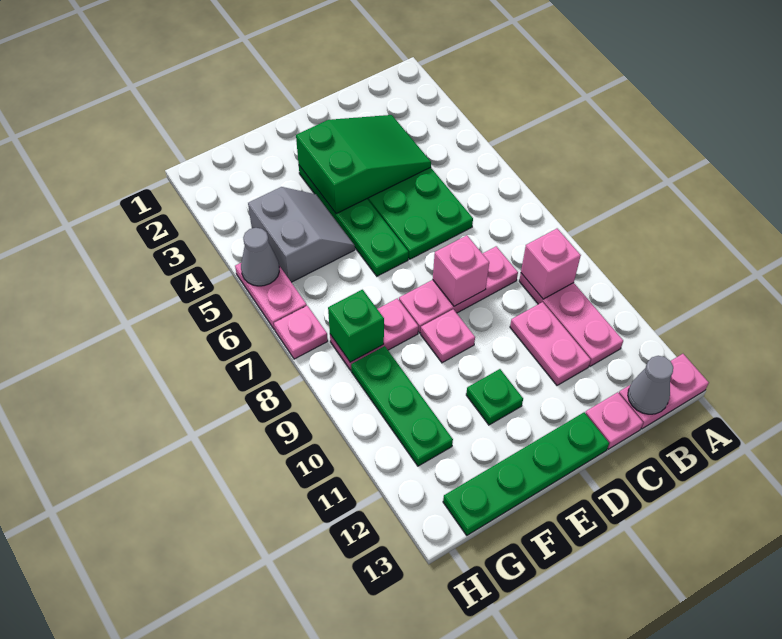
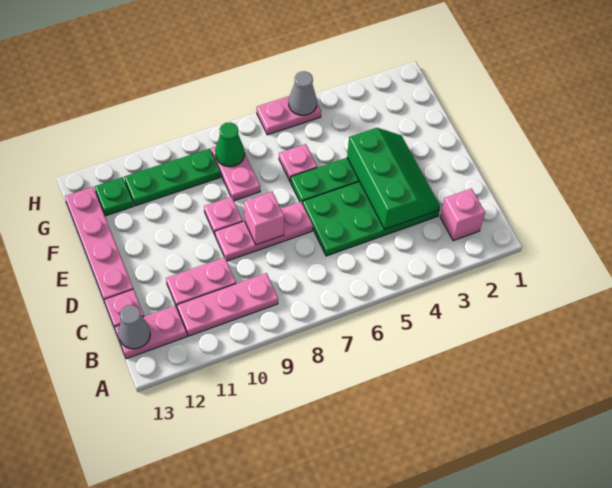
pink 1x2 plate [619,354,709,429] -> pink 1x2 plate turned to [115,305,187,359]
pink 1x1 brick [521,229,581,299] -> pink 1x1 brick moved to [440,189,485,241]
green 2x3 slope [296,115,431,214] -> green 2x3 slope turned to [347,128,440,229]
pink 1x3 plate [399,246,518,333] -> pink 1x3 plate turned to [215,202,313,261]
green 1x4 plate [443,412,609,535] -> pink 1x4 plate [65,187,133,302]
green 1x1 plate [466,369,523,425] -> green 1x1 plate moved to [95,177,133,216]
grey 2x2 slope [248,187,355,282] -> none
green 1x1 brick [328,290,384,362] -> green 1x1 cone [215,122,245,167]
pink 1x1 plate [274,306,328,359] -> pink 1x1 plate moved to [279,144,317,182]

